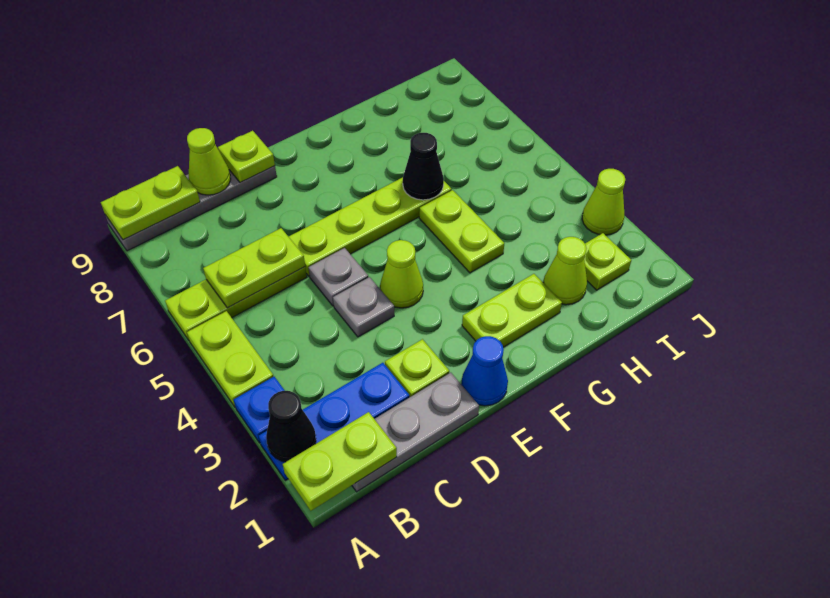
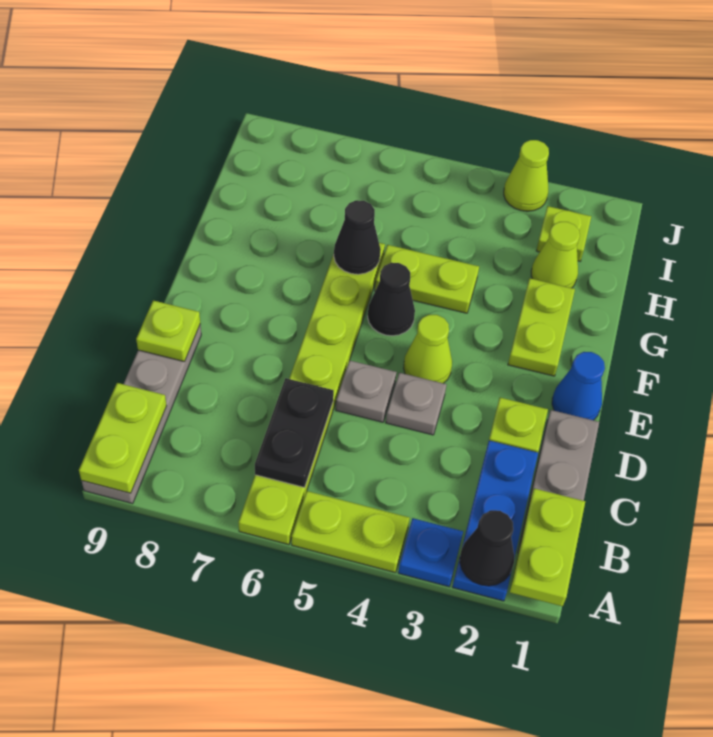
lime 1x2 plate [203,228,305,308] -> black 1x2 plate [255,378,334,487]
lime 1x1 cone [187,128,231,195] -> none
none -> black 1x1 cone [368,263,415,336]

